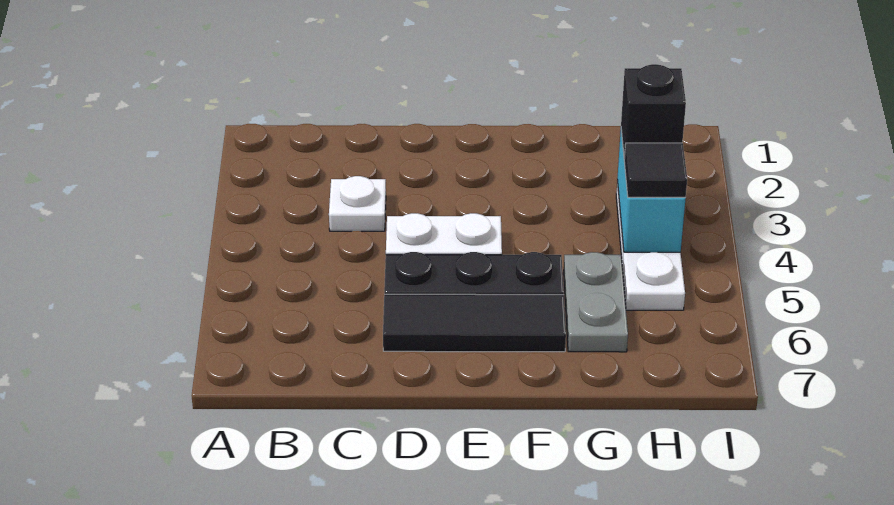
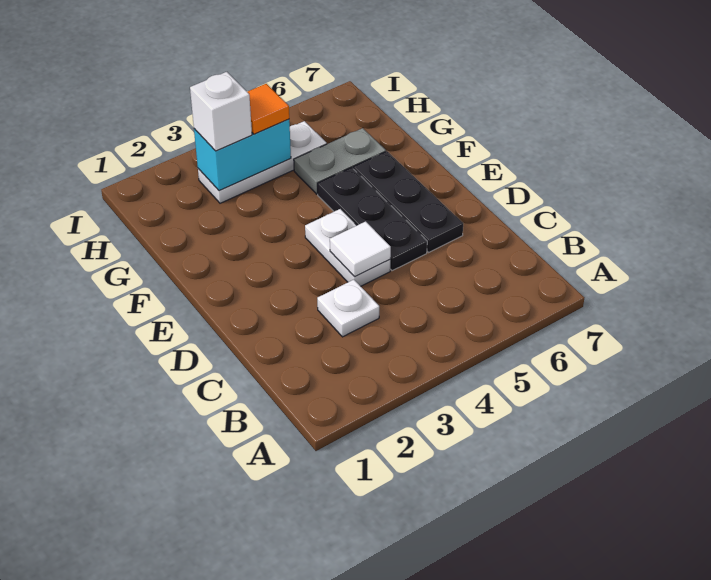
none -> white 1x1 tile [330,221,391,277]
black 1x3 tile [383,294,566,352] -> black 1x3 plate [353,151,463,252]
black 1x1 brick [621,64,686,159] -> white 1x1 brick [190,72,252,151]
black 1x1 tile [624,143,687,197] -> orange 1x1 tile [248,84,289,134]

